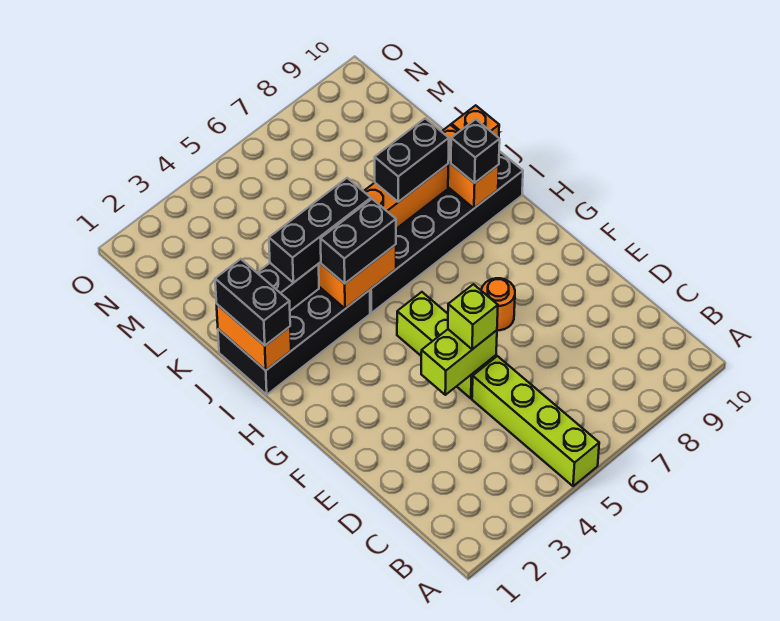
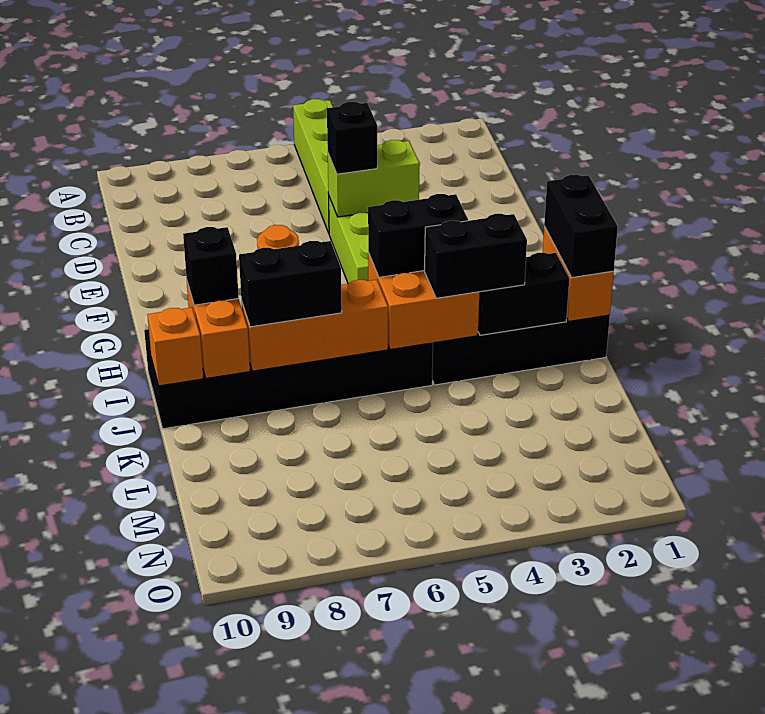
lime 1x1 brick [448,284,498,349] -> black 1x1 brick [327,102,377,174]
black 1x3 brick [269,178,371,283] -> black 1x2 brick [425,214,527,298]

